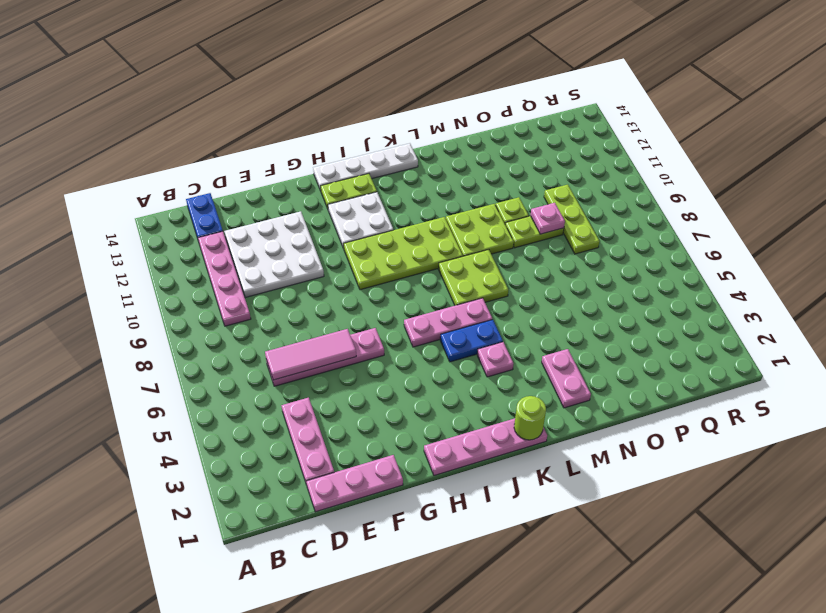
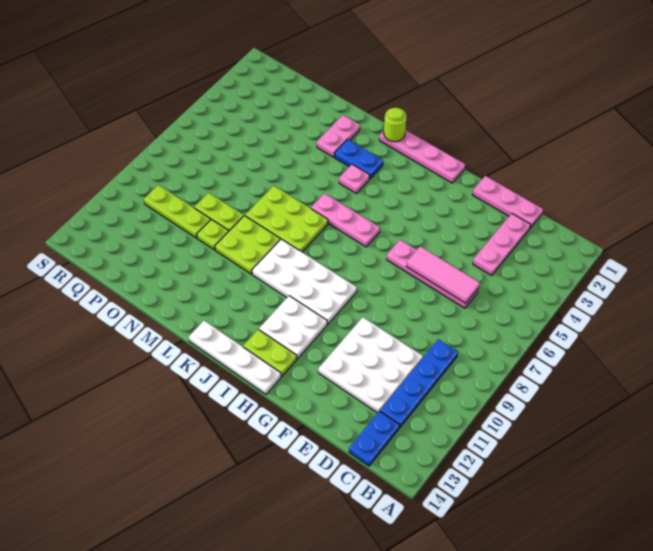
pink 1x4 plate [198,231,251,326] -> blue 1x4 plate [380,339,458,428]
lime 2x4 plate [344,217,463,290] -> white 2x4 plate [252,239,357,324]
blue 1x2 plate [440,320,503,362] -> blue 1x2 plate moved to [335,139,383,179]
lime 2x2 plate [438,250,508,306] -> lime 2x3 plate [245,186,328,252]
pink 1x1 plate [531,203,565,234] -> none
lime 1x3 plate [544,185,600,254] -> lime 1x3 plate turned to [144,185,211,238]

